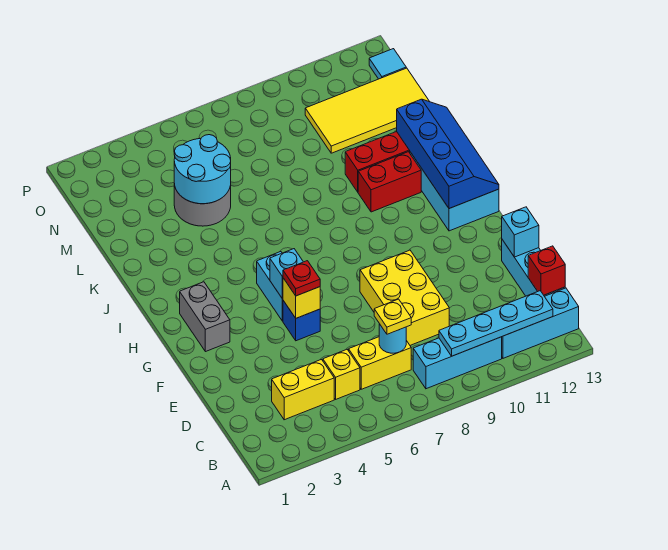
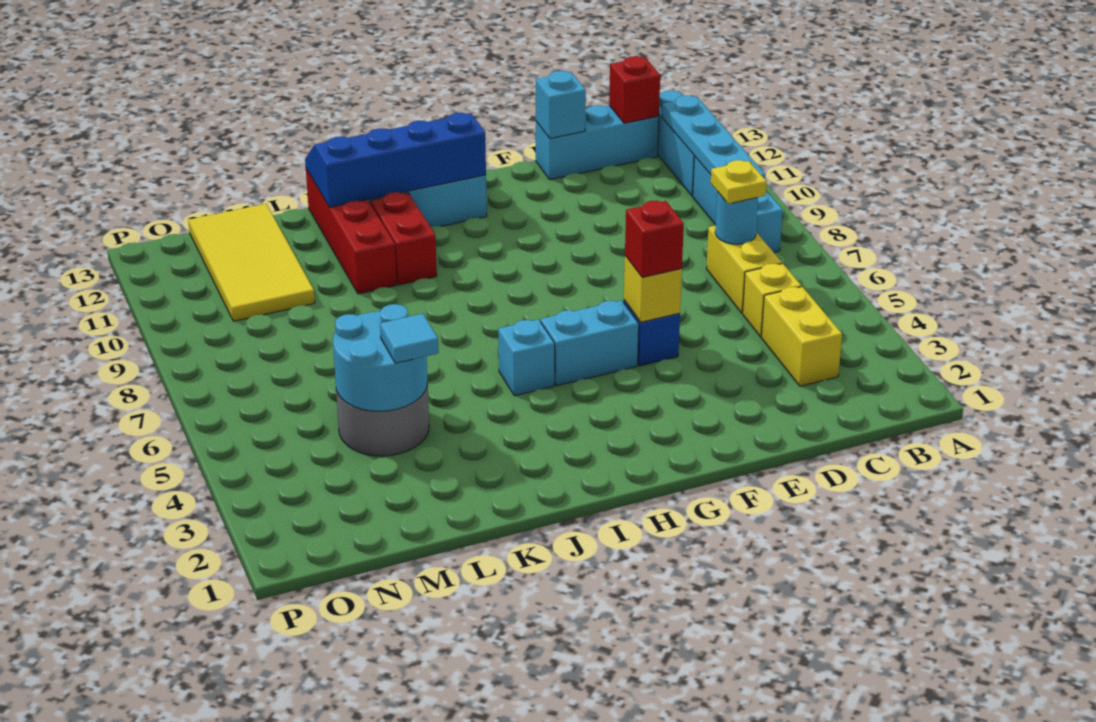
yellow 2x3 brick [360,250,449,345] -> none
red 1x1 plate [283,261,320,296] -> red 1x1 brick [625,201,684,277]
grey 1x2 brick [180,282,230,352] -> none
cyan 1x1 brick [270,249,303,299] -> cyan 1x1 brick moved to [498,319,555,396]
cyan 1x1 tile [369,49,406,79] -> cyan 1x1 tile moved to [380,314,439,363]

